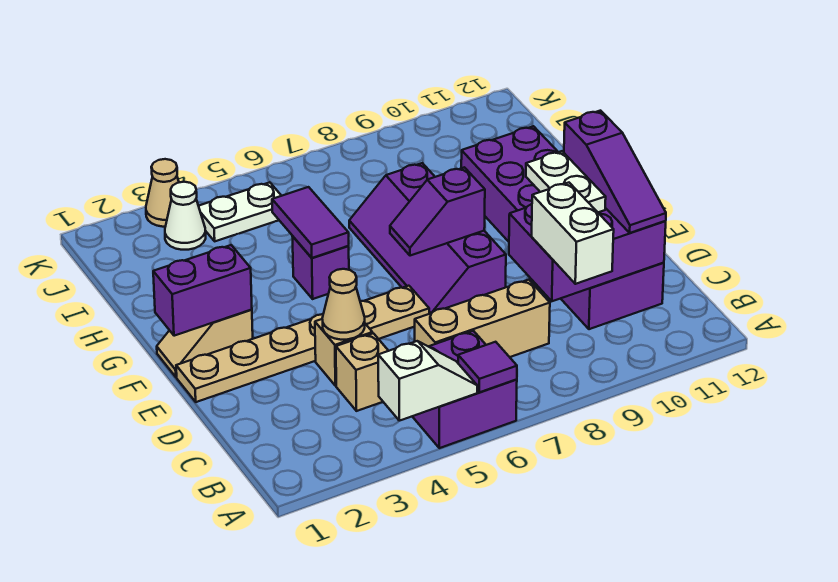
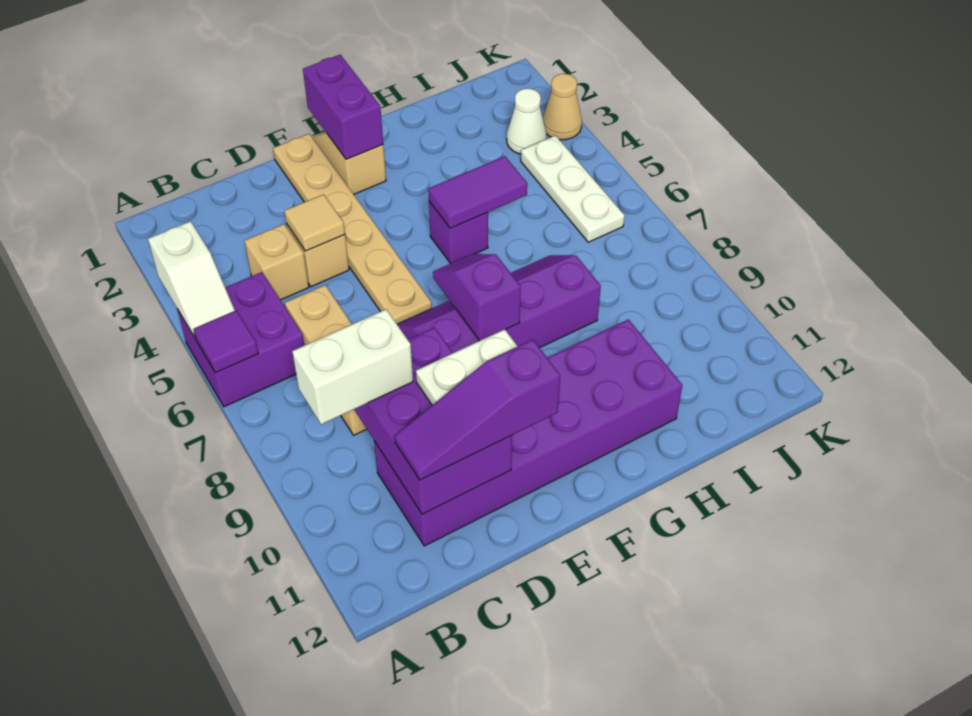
tan 1x1 cone [322,269,365,340] -> tan 1x1 tile [284,194,345,251]
white 1x2 plate [199,182,281,241] -> white 1x3 plate [521,135,625,242]

